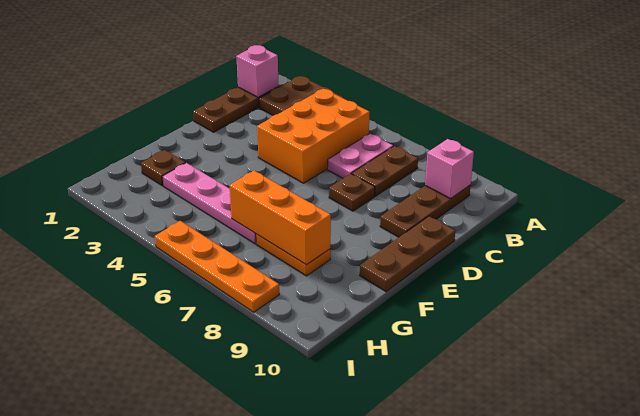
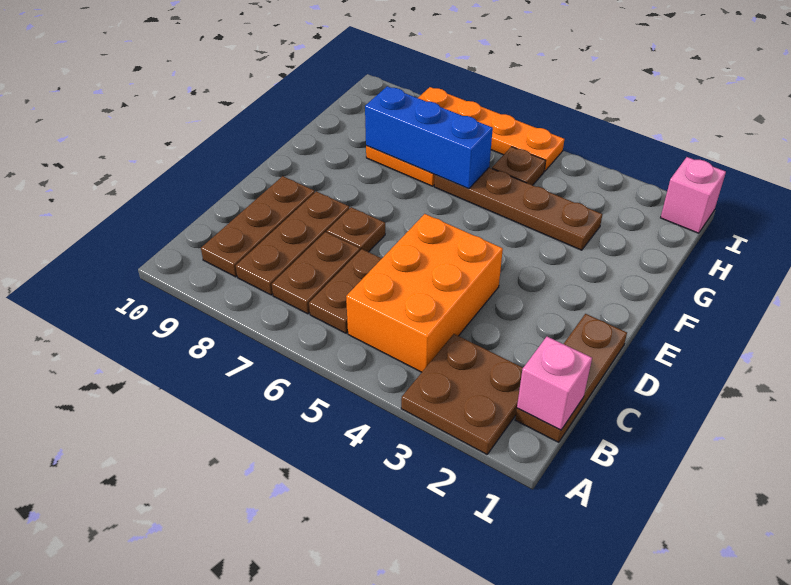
pink 1x2 plate [327,134,393,178] -> brown 1x2 plate [309,249,382,333]
pink 1x1 brick [425,139,474,199] -> pink 1x1 brick moved to [661,157,726,233]
brown 1x3 plate [360,216,455,292] -> brown 1x3 plate moved to [236,191,349,295]
brown 1x1 plate [141,150,185,186] -> brown 1x1 plate moved to [492,147,546,185]
pink 1x4 plate [162,163,256,244] -> brown 1x4 plate [434,168,602,250]
orange 1x3 brick [229,171,331,265] -> blue 1x3 brick [365,86,493,189]

